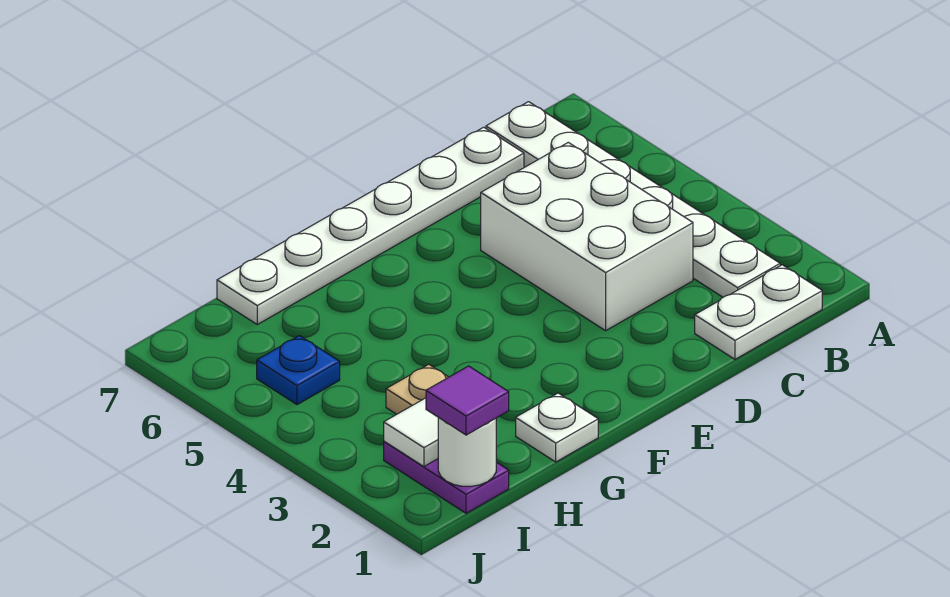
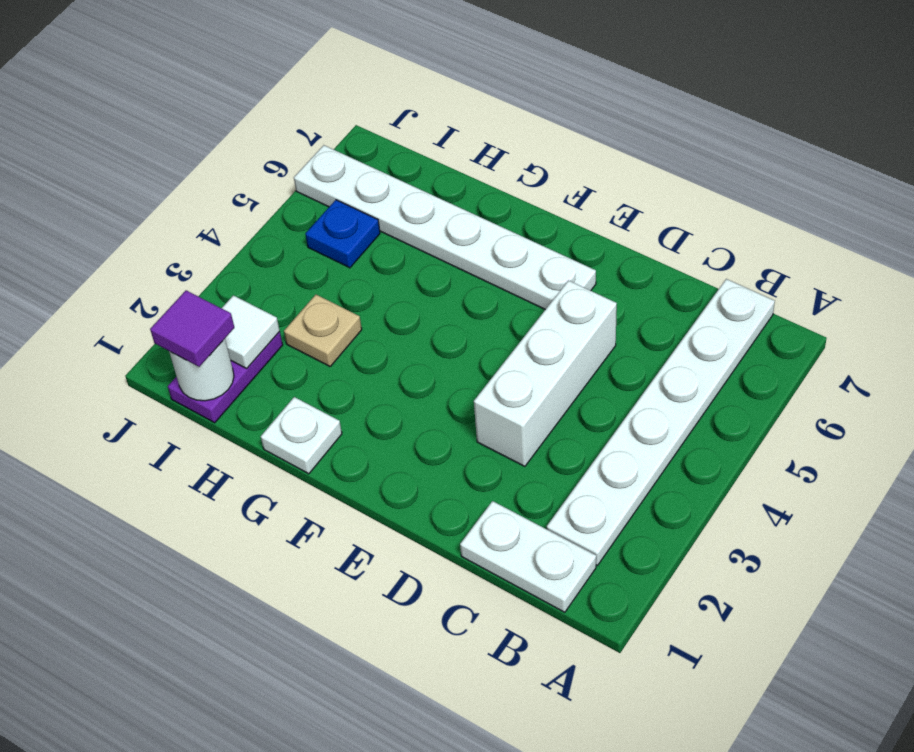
white 2x3 brick [481,142,693,331] -> white 1x3 brick [474,280,617,466]
white 1x6 plate [217,127,524,324] -> white 1x6 plate moved to [294,145,596,309]

